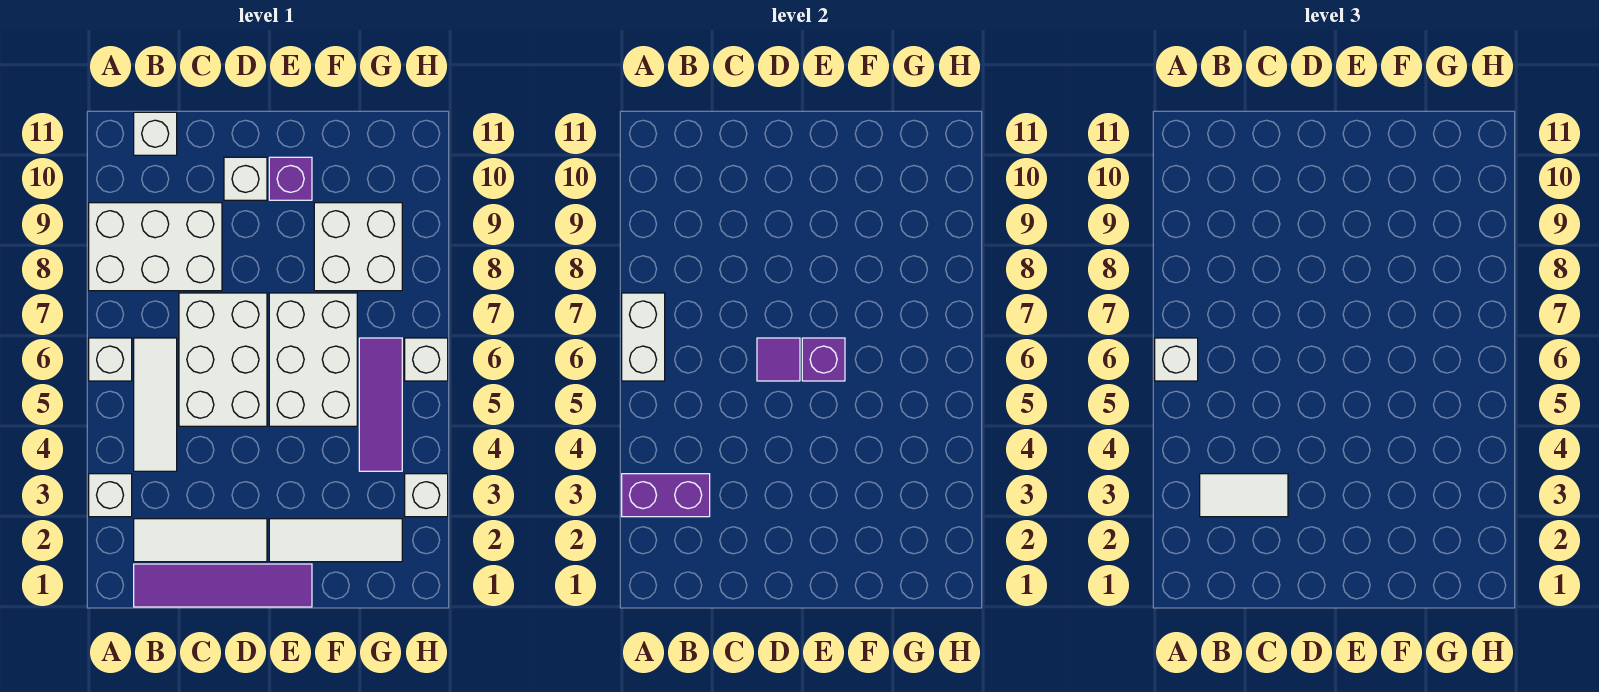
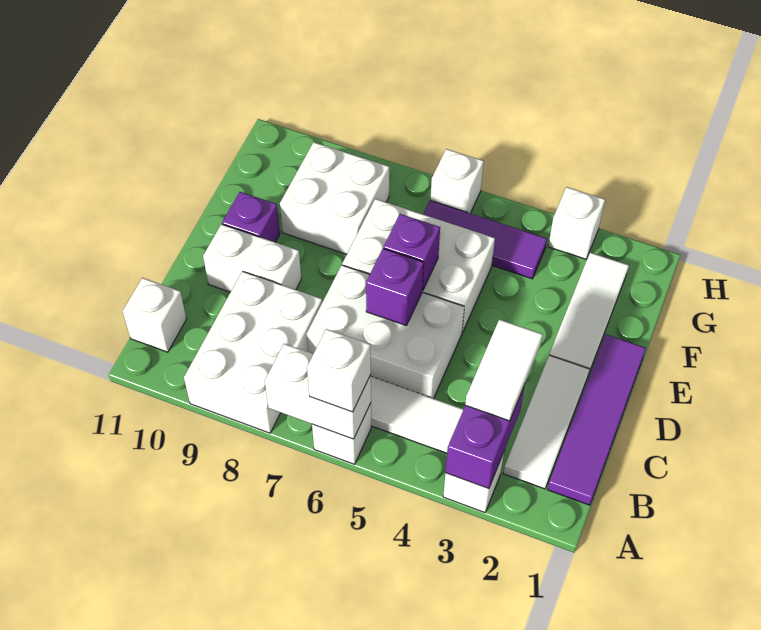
purple 1x1 tile [757,338,800,381] -> purple 1x1 brick [366,248,424,326]
white 1x1 brick [224,157,267,200] -> white 1x2 brick [203,224,301,292]

